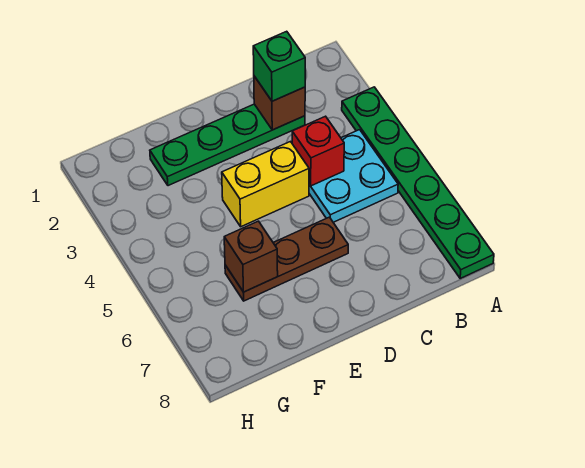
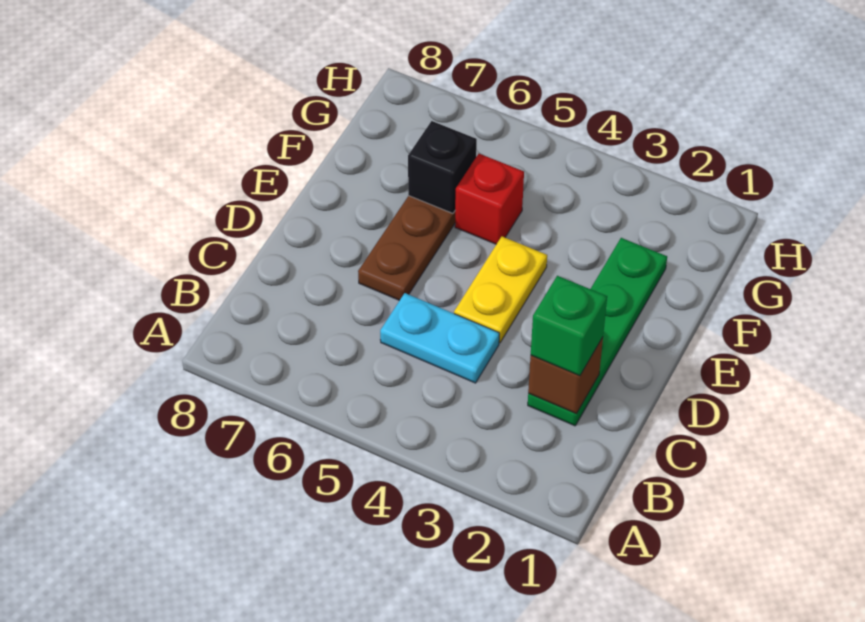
green 1x6 plate [342,87,494,278] -> none
cyan 2x2 plate [309,130,398,222] -> cyan 1x2 plate [380,293,499,383]
red 1x1 brick [292,116,344,186] -> red 1x1 brick moved to [455,154,524,244]
yellow 1x2 brick [222,142,309,227] -> yellow 1x2 plate [454,237,547,343]
brown 1x1 brick [224,221,278,292] -> black 1x1 brick [408,121,477,213]

